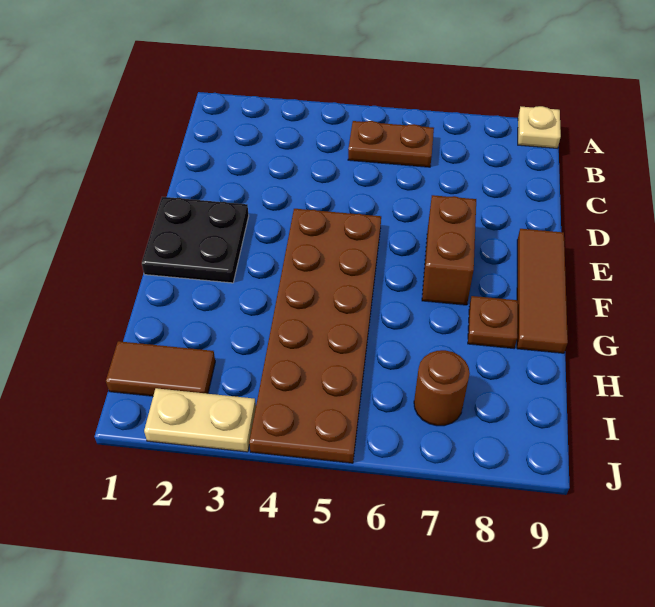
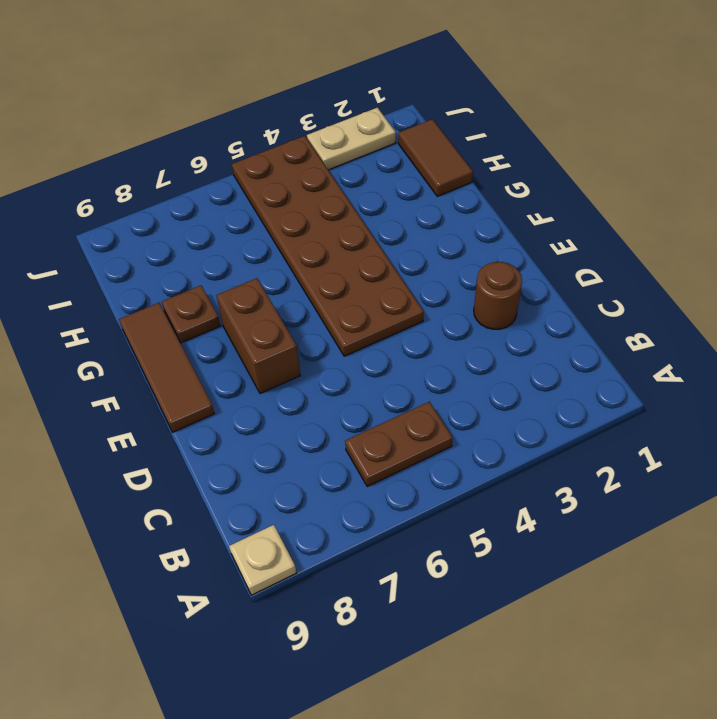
black 2x2 plate [142,197,249,283] -> none
brown 1x2 tile [106,341,215,396] -> brown 1x2 tile turned to [398,119,473,196]
brown 1x1 round brick [414,350,470,426] -> brown 1x1 round brick moved to [474,262,522,329]

